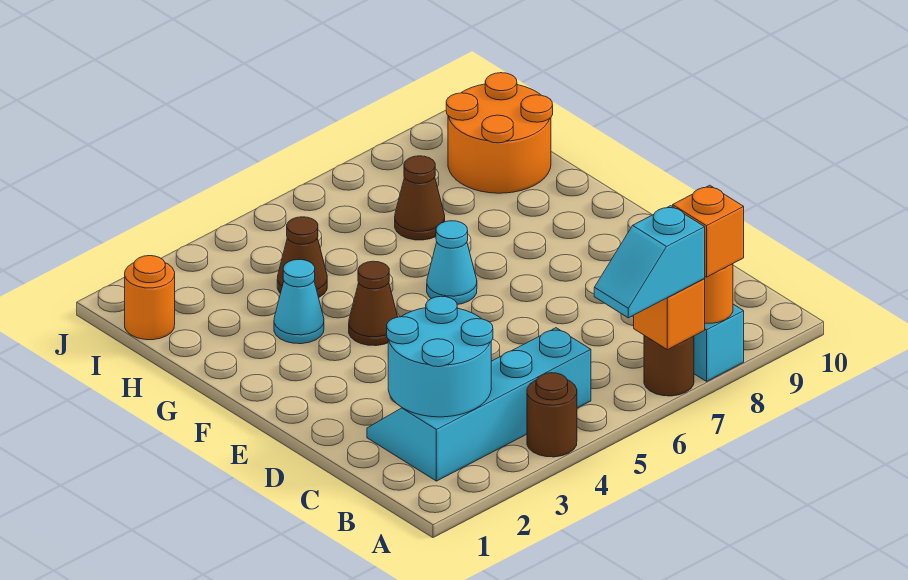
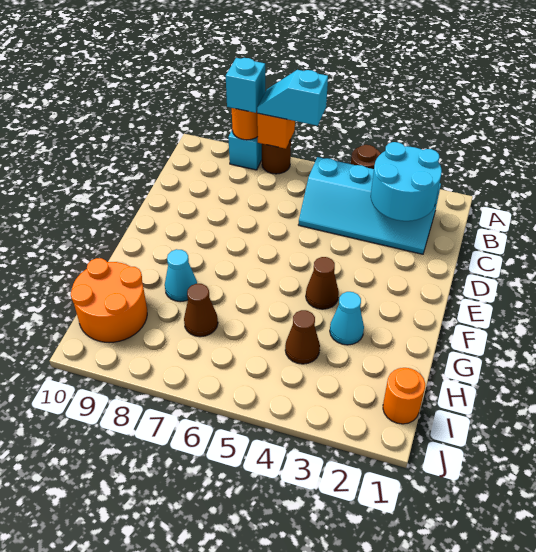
cyan 1x2 slope [594,206,705,318] -> cyan 1x2 slope turned to [257,70,328,126]
orange 1x1 brick [673,185,744,277] -> cyan 1x1 brick [226,58,265,113]
cyan 1x1 cone [427,221,477,304] -> cyan 1x1 cone moved to [165,249,197,302]

